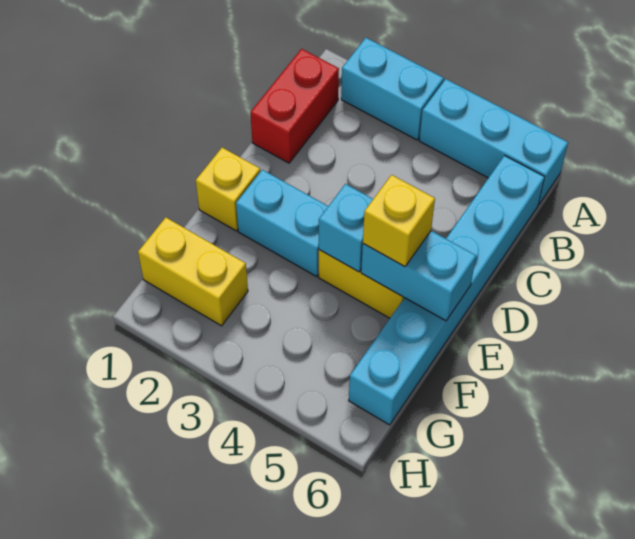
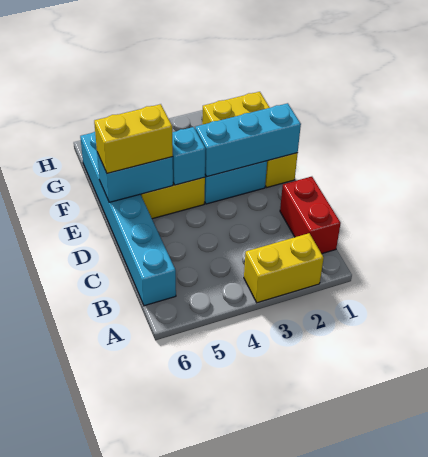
cyan 1x2 brick [341,38,444,140] -> yellow 1x2 brick [244,233,324,303]
cyan 1x3 brick [419,79,568,205] -> cyan 1x3 brick moved to [195,103,301,177]
yellow 1x1 brick [363,175,435,267] -> yellow 1x2 brick [94,104,173,173]

